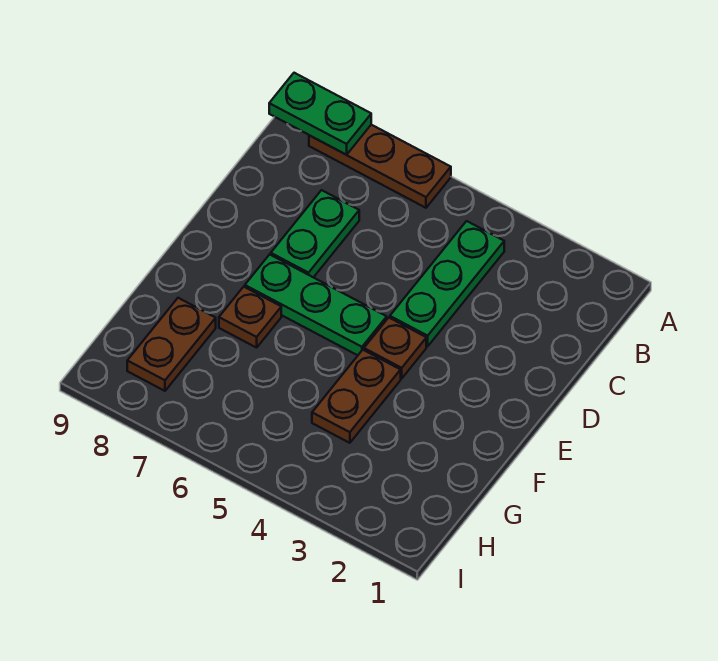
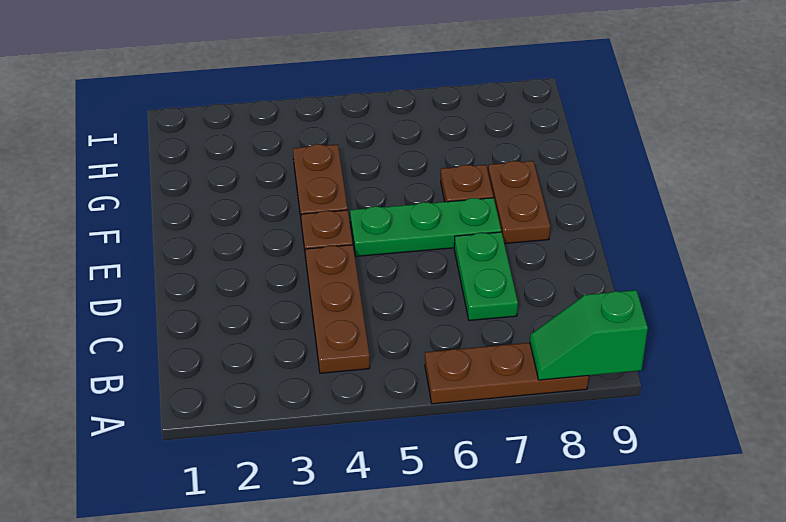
green 1x2 plate [269,73,371,155] -> green 1x2 slope [530,290,648,380]
green 1x3 plate [390,221,504,346] -> brown 1x3 plate [305,245,370,373]
brown 1x2 plate [127,298,216,391] -> brown 1x2 plate moved to [488,161,550,244]

